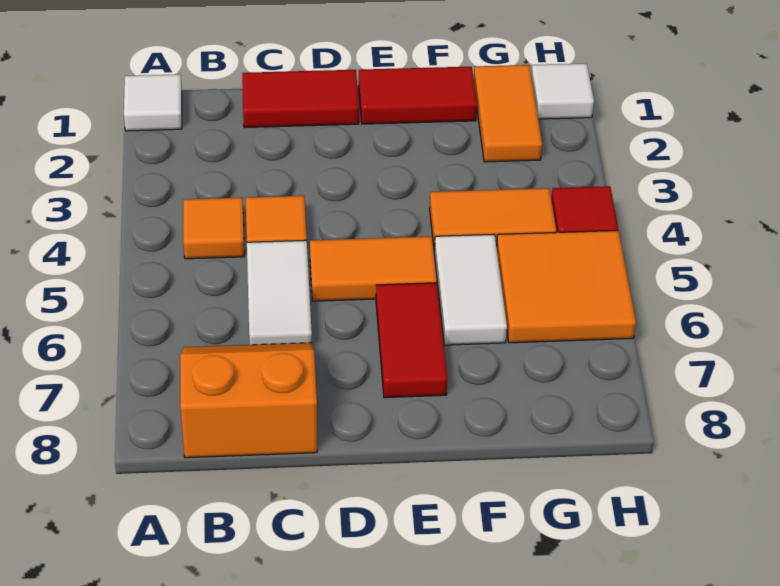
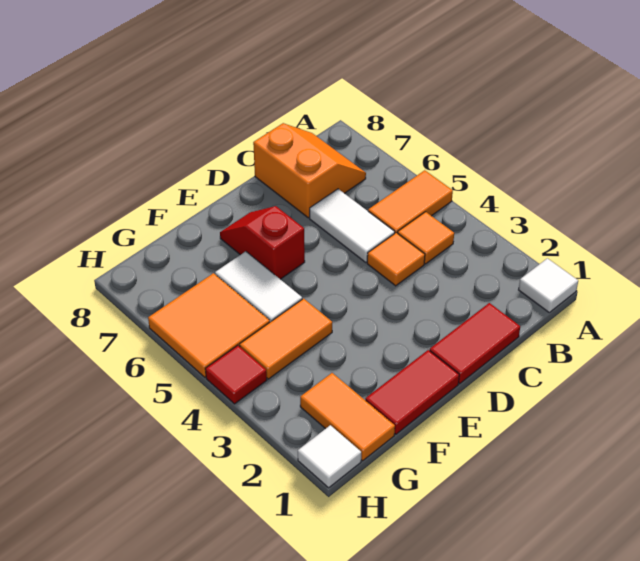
orange 2x2 slope [180,343,317,458] -> orange 2x2 slope turned to [253,123,366,218]
orange 1x2 tile [310,236,437,301] -> orange 1x2 tile moved to [368,170,453,233]
red 1x2 tile [376,283,448,398] -> red 1x2 slope [220,206,305,279]

